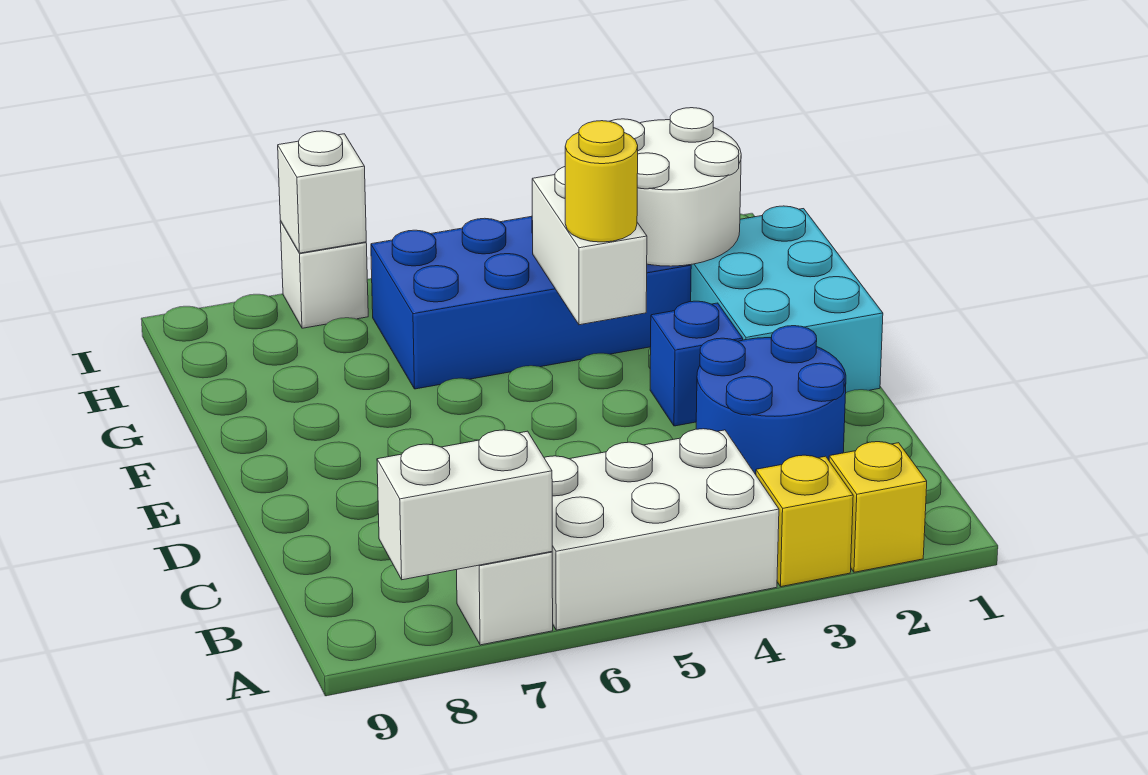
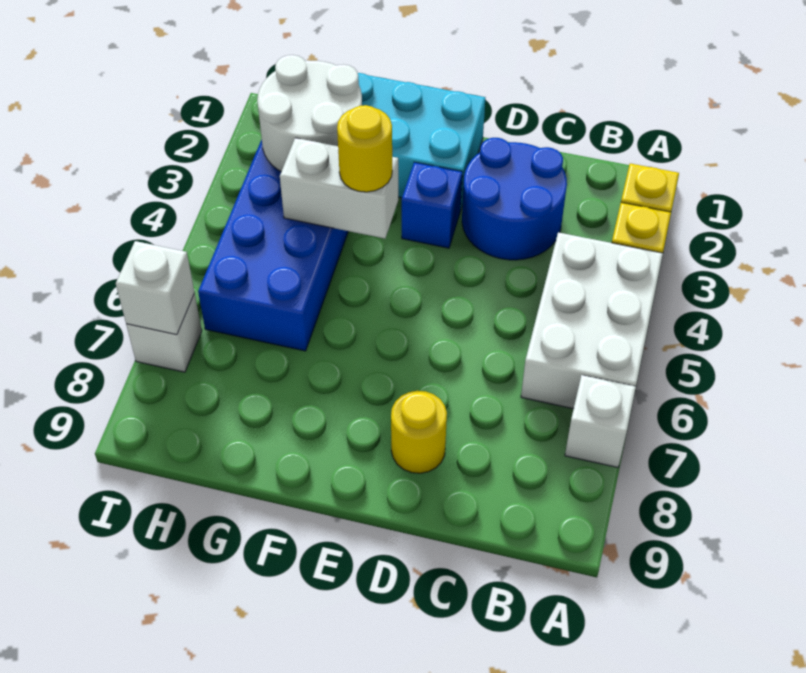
white 1x2 brick [377,430,552,580] -> none
none -> yellow 1x1 round brick [391,391,447,473]

